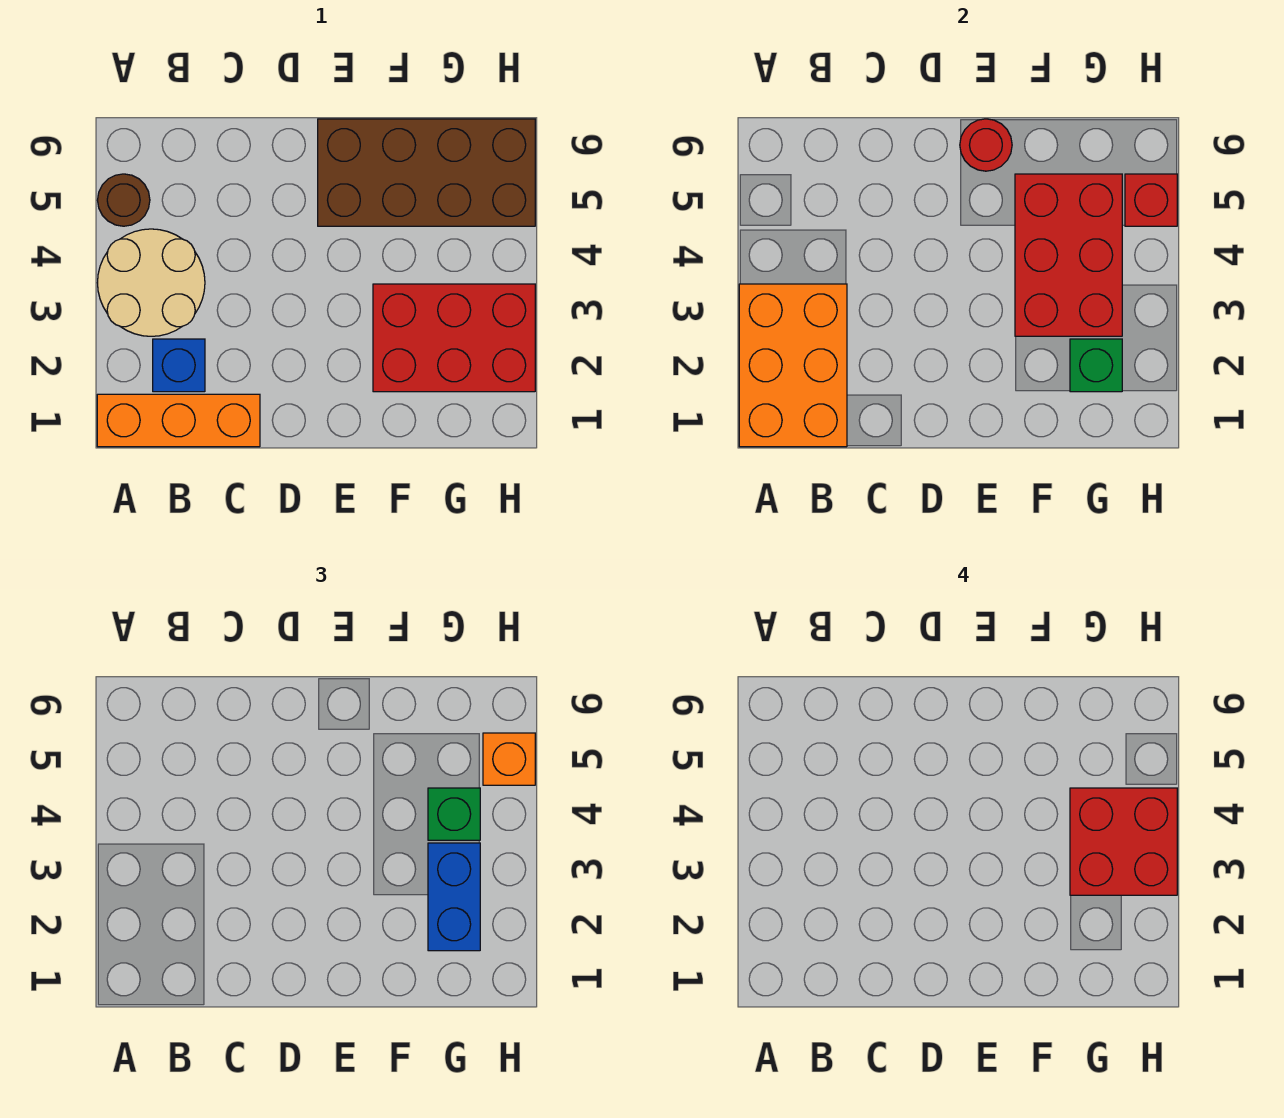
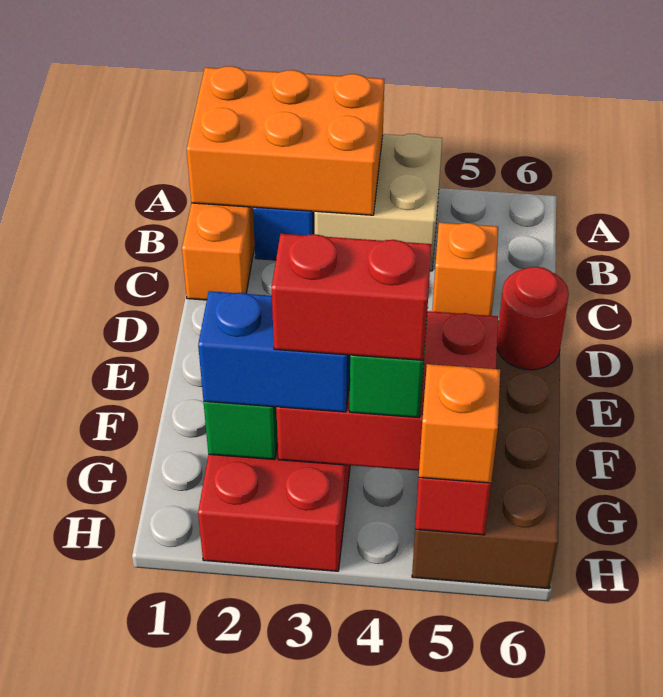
tan 2x2 round brick [98,229,205,336] -> tan 2x2 brick [315,134,442,271]
brown 1x1 round brick [98,174,150,226] -> none
none -> orange 1x1 brick [432,223,498,316]
red 2x2 brick [1070,788,1177,895] -> red 1x2 brick [272,234,432,360]

